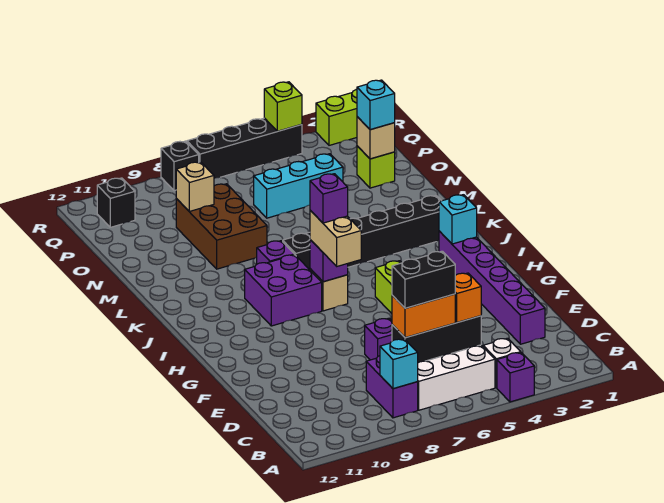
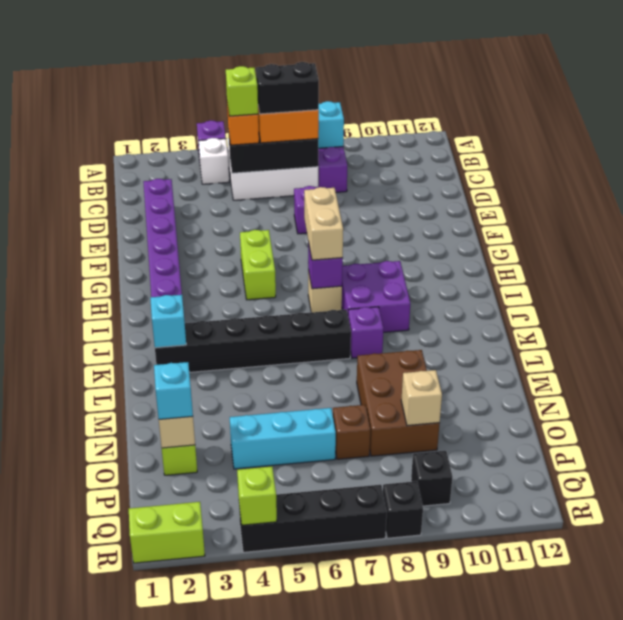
none -> lime 1x1 brick [226,66,258,116]
cyan 1x1 brick [439,195,477,244] -> cyan 1x1 brick moved to [150,295,186,348]
purple 1x1 brick [310,174,348,223] -> none
none -> brown 1x1 brick [333,405,370,459]
black 1x1 brick [97,178,135,227] -> black 1x1 brick moved to [411,451,453,506]

